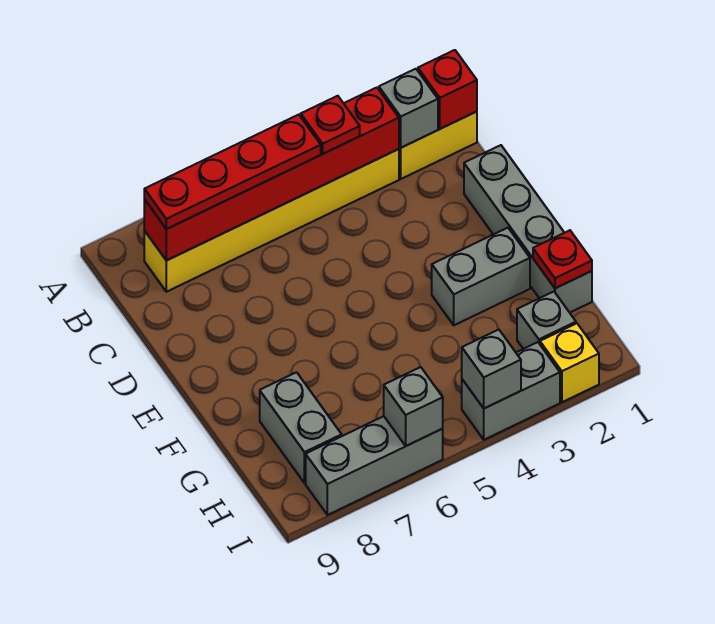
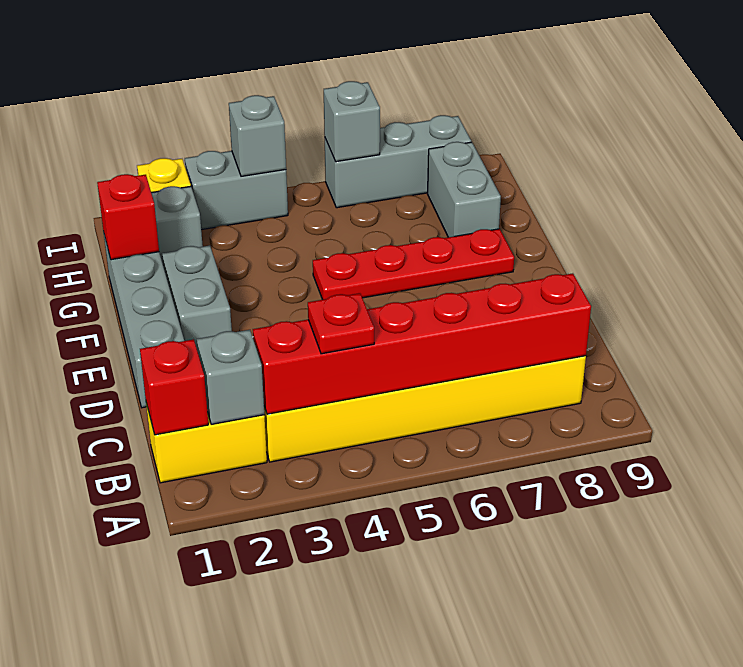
red 1x4 plate [144,115,321,229] -> red 1x4 plate moved to [313,229,514,300]
grey 1x2 brick [432,228,530,325] -> grey 1x2 brick turned to [162,246,232,351]
red 1x1 plate [533,230,592,288] -> red 1x1 brick [97,174,159,260]

